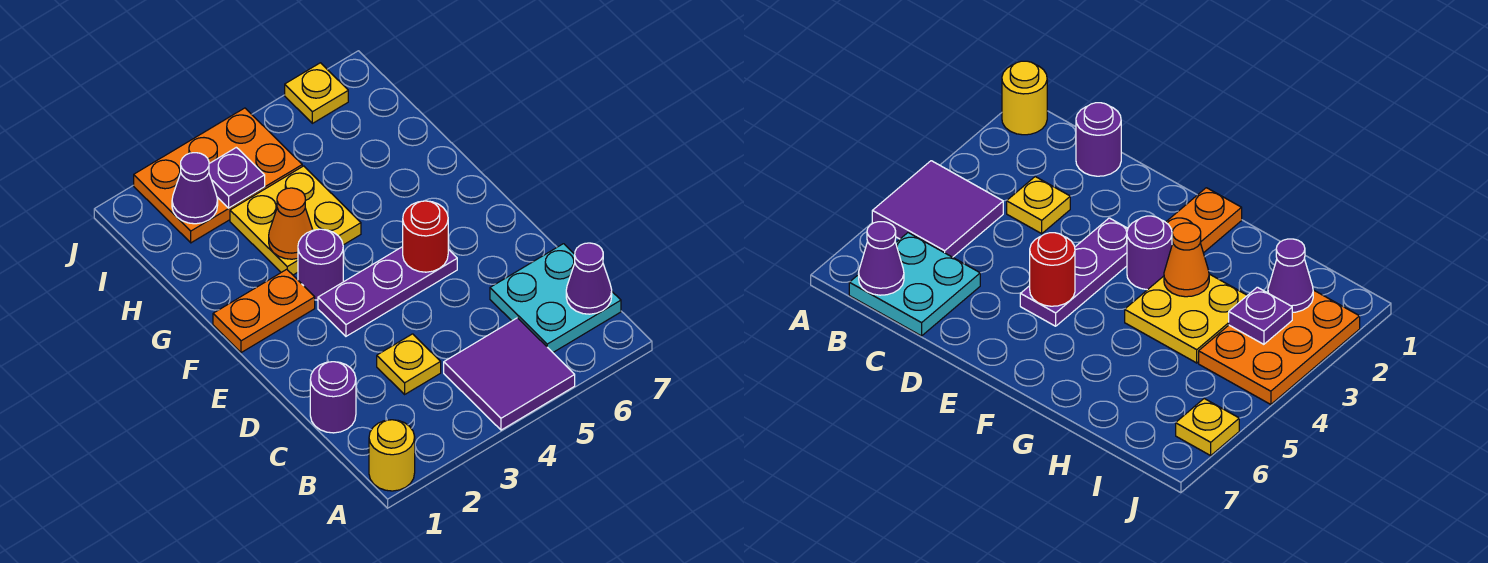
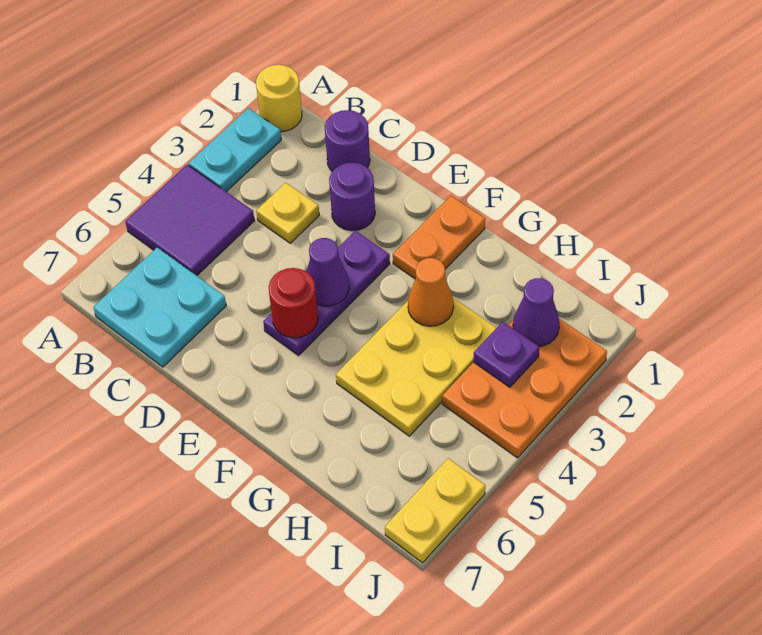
none -> cyan 1x2 plate [189,108,281,192]
purple 1x1 cone [566,243,612,314] -> purple 1x1 cone moved to [306,238,349,306]
purple 1x1 round brick [298,229,343,300] -> purple 1x1 round brick moved to [329,163,375,231]
yellow 2x2 plate [230,166,361,275] -> yellow 2x3 plate [336,298,496,436]
yellow 1x1 plate [285,63,348,123] -> yellow 1x2 plate [385,458,485,563]

